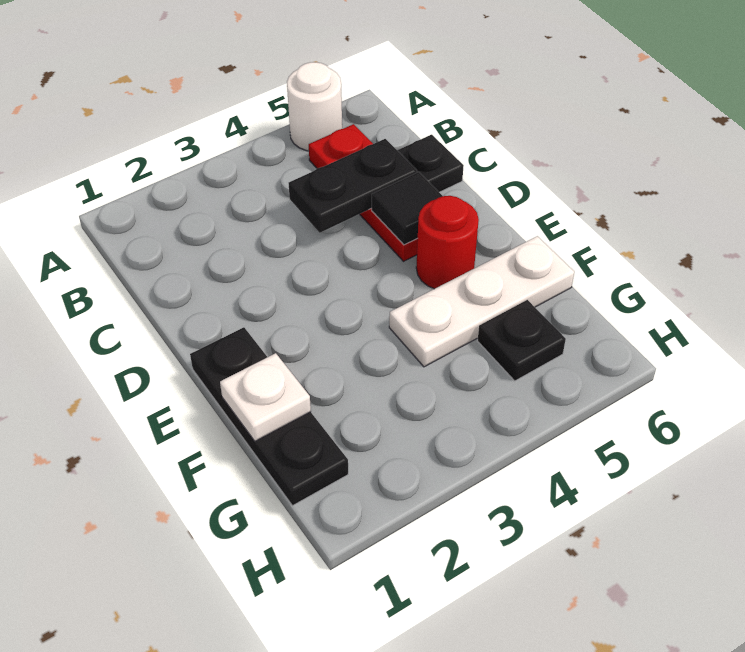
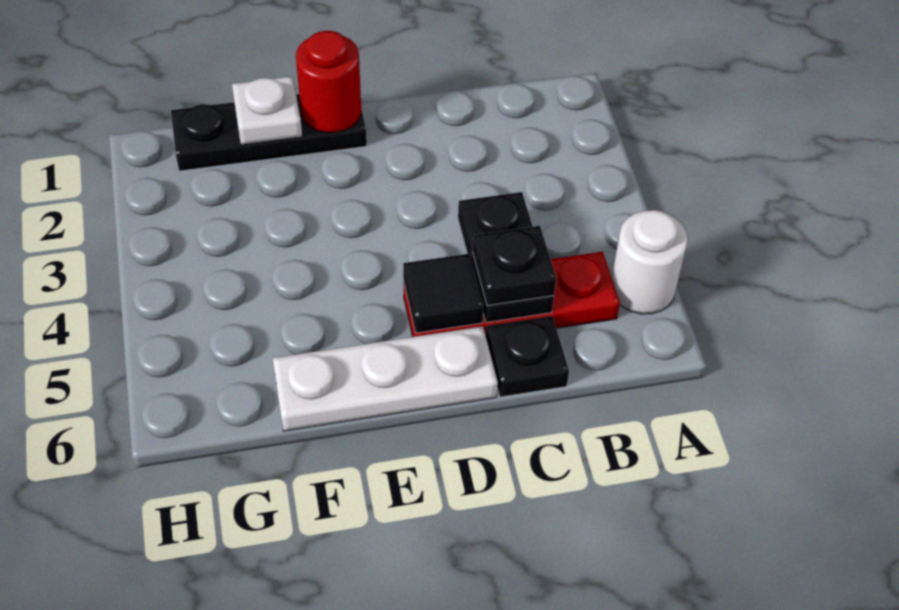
red 1x1 round brick [416,196,479,289] -> red 1x1 round brick moved to [296,31,361,133]
white 1x3 plate [389,236,574,367] -> white 1x3 plate turned to [273,326,498,431]
black 1x1 plate [478,300,566,381] -> black 1x1 plate moved to [473,226,556,305]

